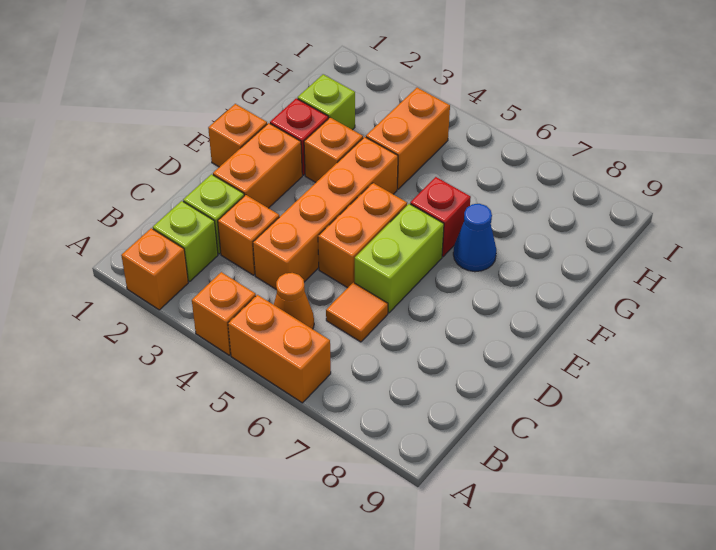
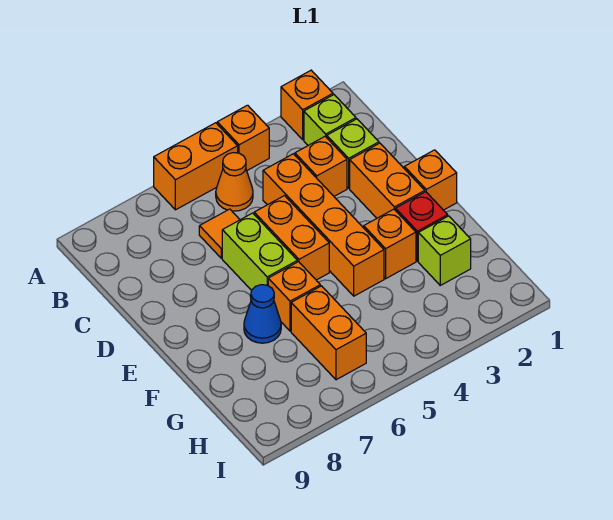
red 1x1 brick [410,177,471,257] -> orange 1x1 brick [268,262,320,331]
orange 1x2 brick [366,88,450,189] -> orange 1x2 brick moved to [291,286,366,380]

